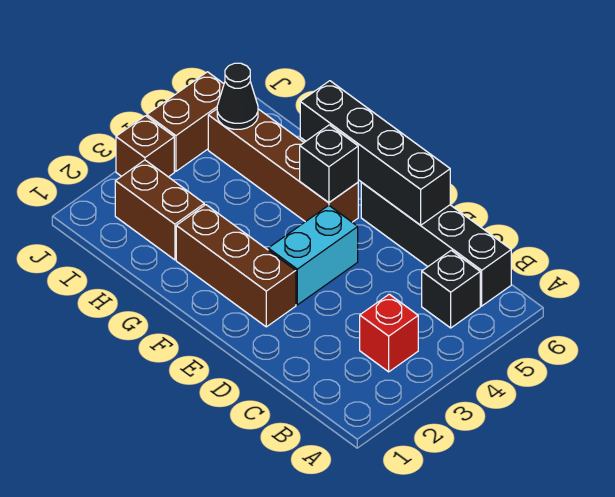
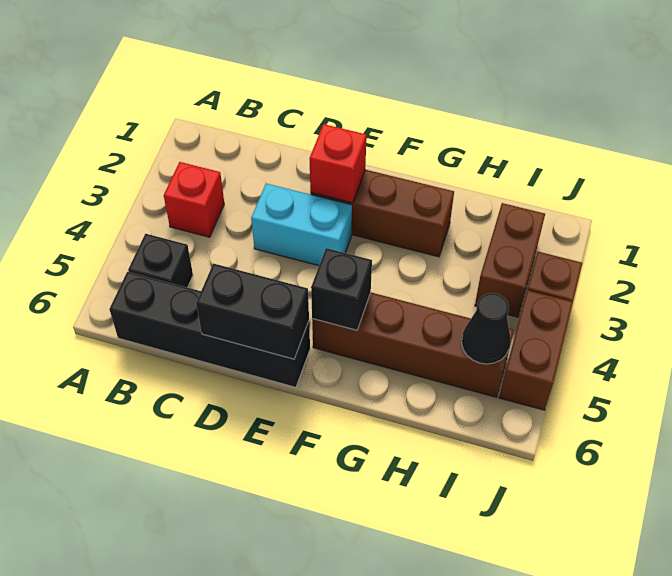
black 1x4 brick [300,81,450,225] -> black 1x2 brick [196,263,309,359]
none -> red 1x1 brick [309,124,366,203]
cyan 1x2 brick [268,205,358,305] -> cyan 1x2 brick turned to [251,184,352,266]
brown 1x2 brick [115,160,204,260] -> brown 1x2 brick turned to [475,203,545,317]

